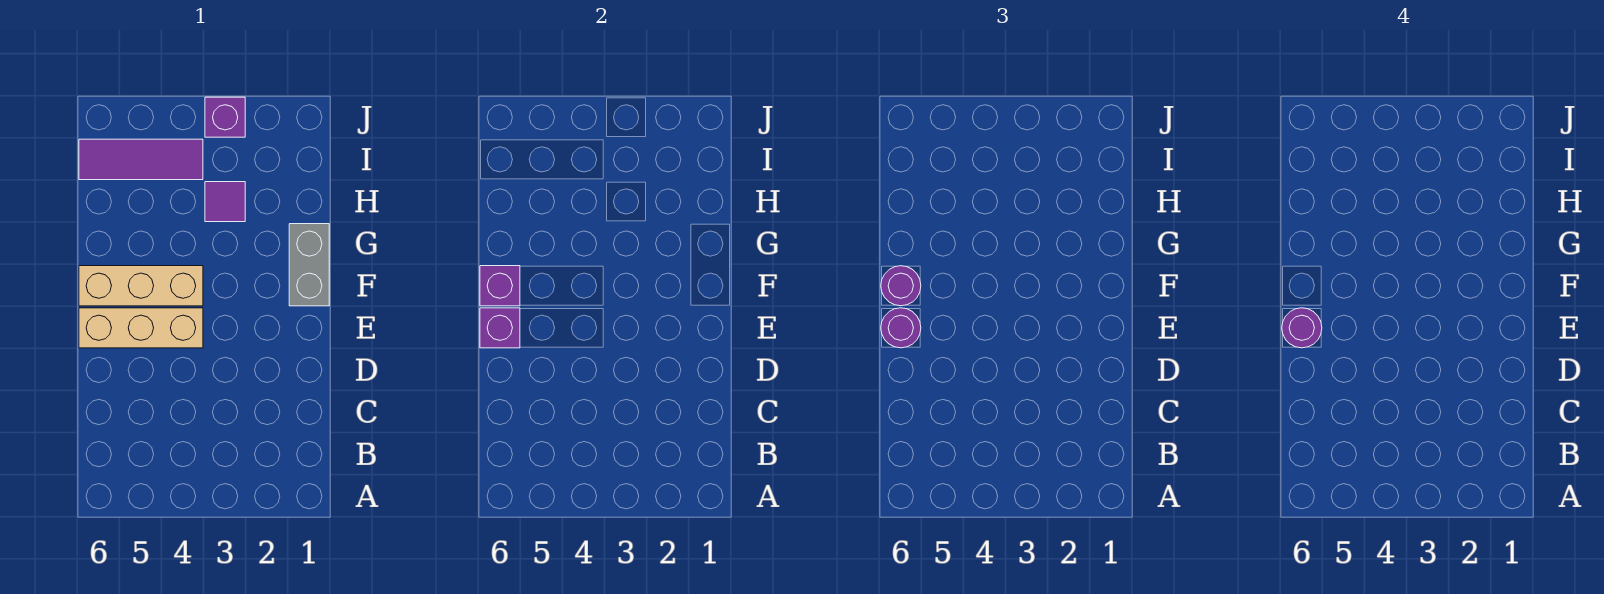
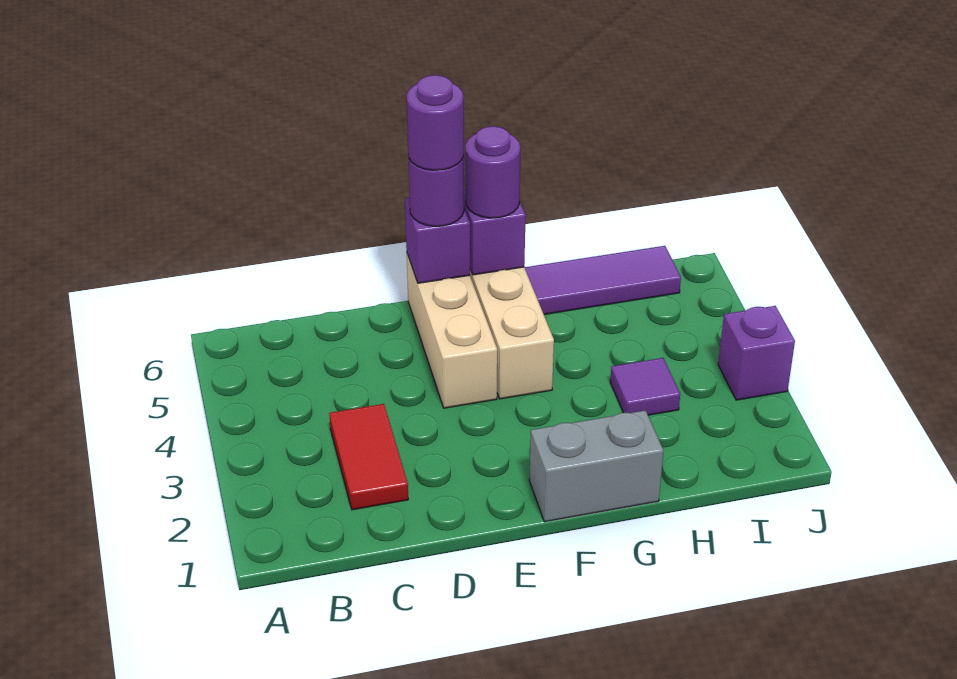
none -> red 1x2 tile [329,404,408,510]
purple 1x3 tile [79,139,203,180] -> purple 1x3 tile turned to [525,246,681,314]

